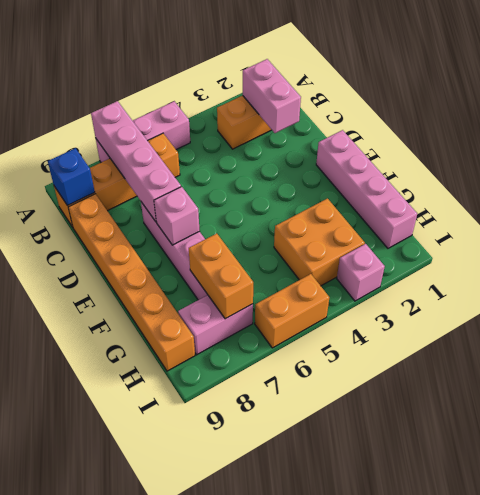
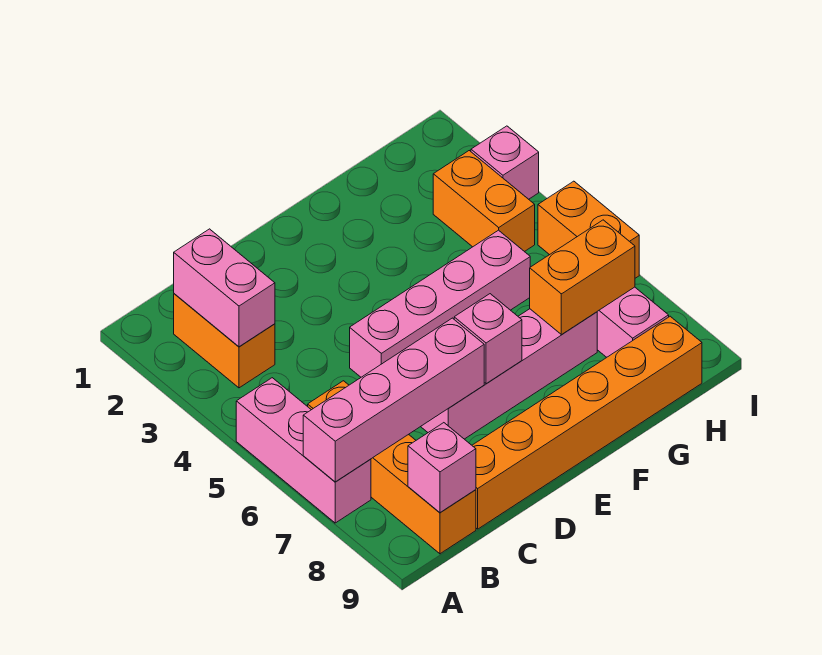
pink 1x2 brick [243,59,301,133] -> pink 1x2 brick turned to [174,229,275,347]
blue 1x1 brick [48,148,95,206] -> pink 1x1 brick [408,423,476,512]
pink 1x4 brick [316,130,417,248] -> pink 1x4 brick moved to [350,230,530,377]
orange 2x2 brick [274,199,365,286] -> orange 1x2 brick [433,151,535,252]

